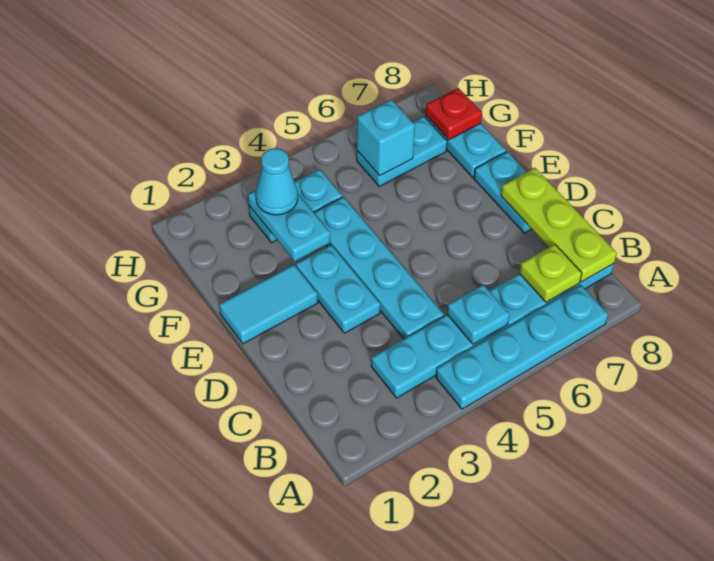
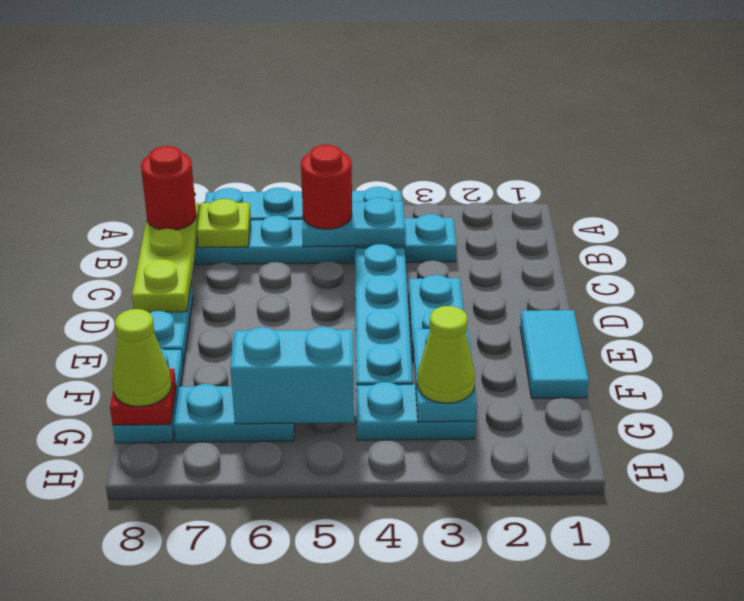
cyan 1x1 plate [447,285,510,344] -> cyan 1x2 plate [302,197,405,247]
none -> red 1x1 round brick [301,145,352,229]
none -> red 1x1 round brick [141,146,196,230]
cyan 1x2 tile [219,265,318,344] -> cyan 1x2 tile turned to [520,310,589,398]
cyan 1x1 cone [256,148,298,215] -> lime 1x1 cone [417,306,475,403]
cyan 1x1 brick [357,100,415,176] -> cyan 1x2 brick [231,327,354,424]
none -> lime 1x1 cone [112,309,172,407]

